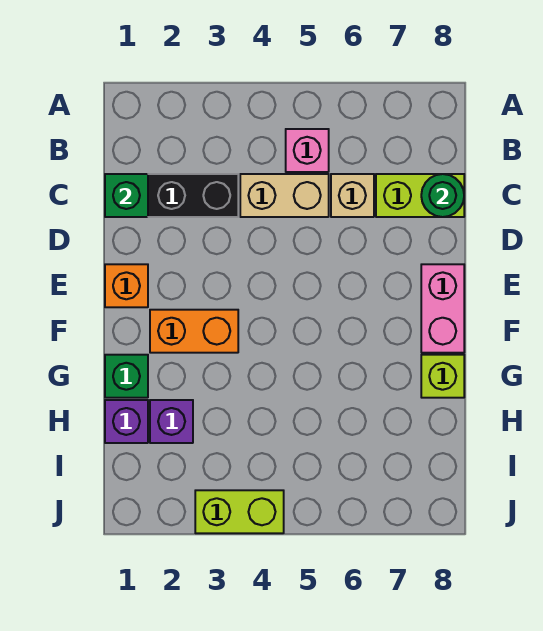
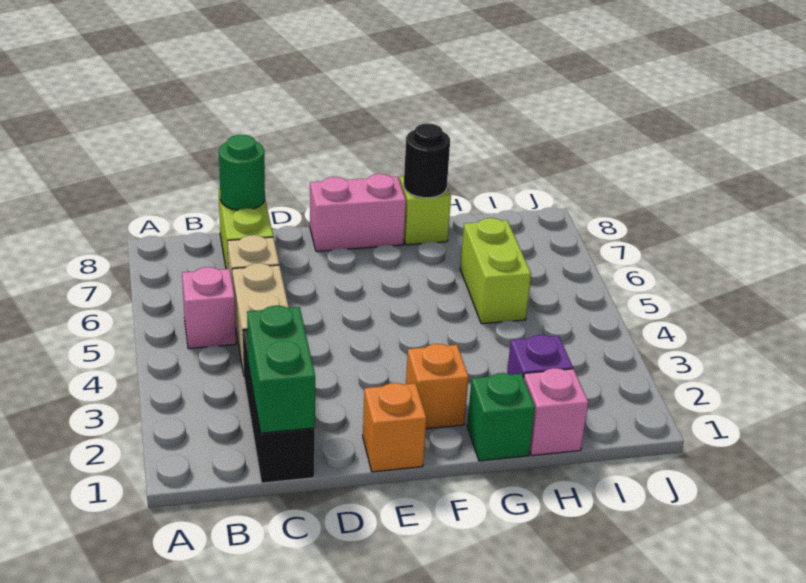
green 1x1 brick [105,174,148,217] -> green 1x2 brick [247,306,315,433]
orange 1x2 brick [150,310,238,353] -> orange 1x1 brick [406,344,469,429]
none -> black 1x1 round brick [404,124,450,198]
purple 1x1 brick [105,400,148,443] -> pink 1x1 brick [524,368,588,455]
lime 1x2 brick [195,490,284,533] -> lime 1x2 brick moved to [460,218,531,324]

